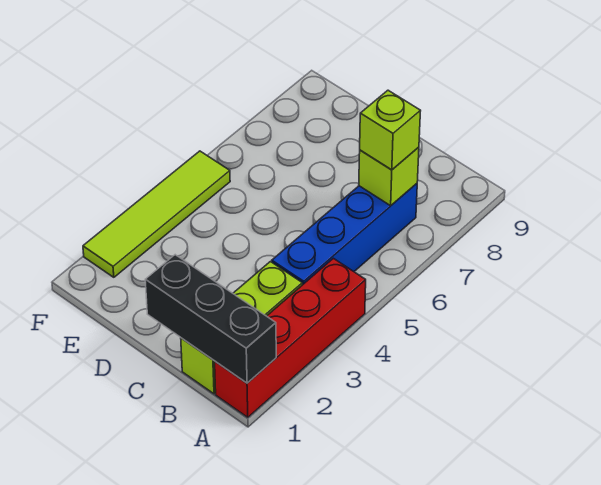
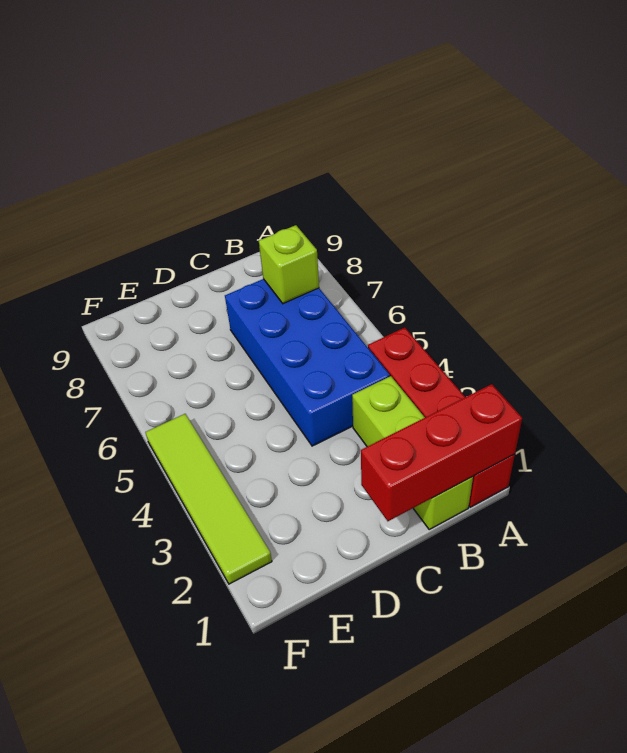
black 1x3 brick [145,255,276,383] -> red 1x3 brick [361,384,522,521]
blue 1x4 brick [272,184,417,285] -> blue 2x4 brick [225,279,390,446]
lime 1x1 brick [360,90,420,170] -> none

